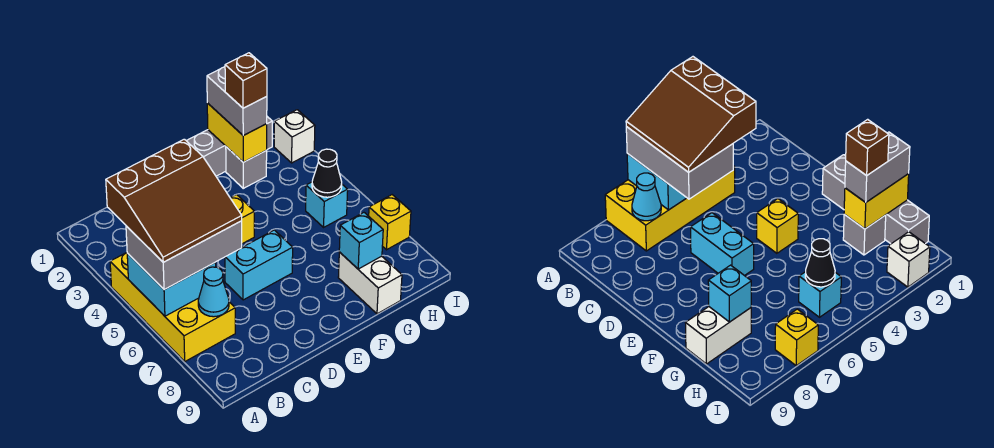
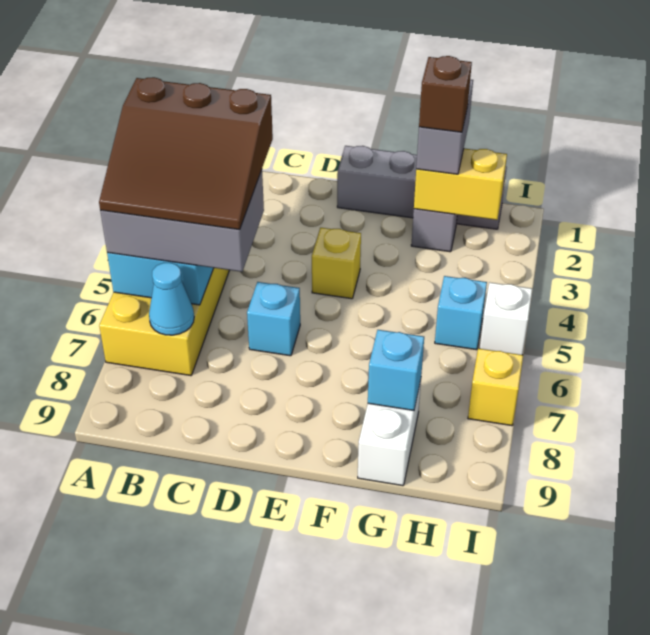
cyan 1x2 brick [225,230,293,300] -> cyan 1x1 brick [247,282,300,356]
yellow 1x2 brick [207,103,267,162] -> yellow 1x2 brick turned to [414,148,507,220]
black 1x1 cone [312,149,342,197] -> none
white 1x1 brick [274,110,315,163] -> white 1x1 brick moved to [480,282,532,355]

